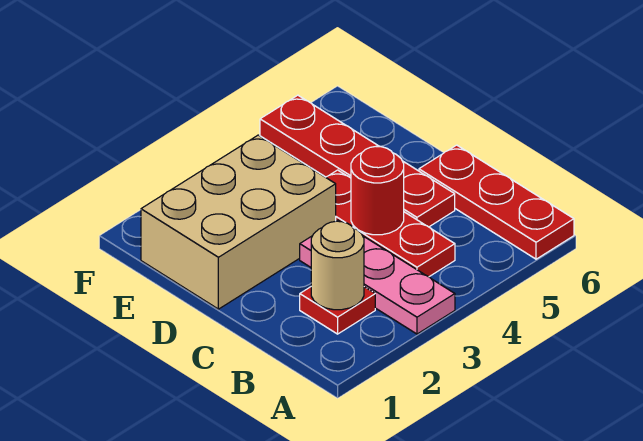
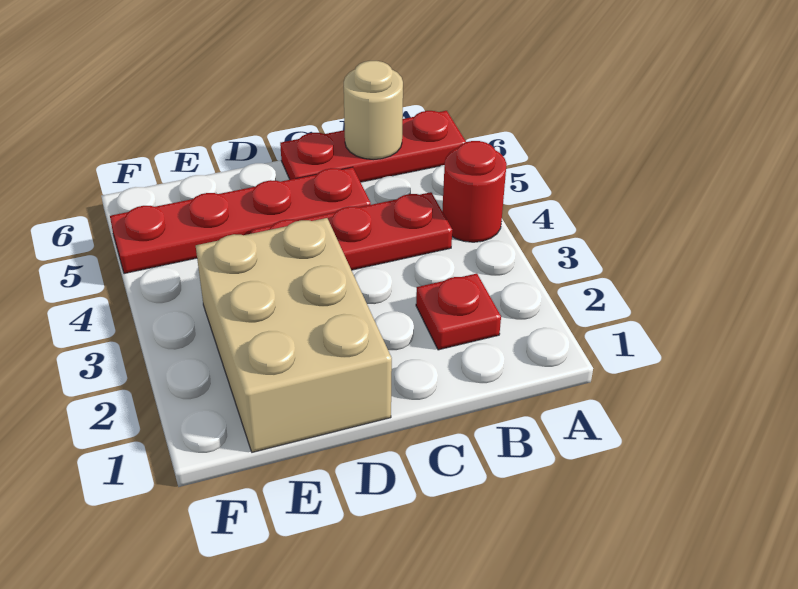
pink 1x3 plate [300,220,455,334] -> none
tan 1x1 round brick [311,221,364,310] -> tan 1x1 round brick moved to [344,61,403,160]
red 1x1 round brick [351,146,404,235] -> red 1x1 round brick moved to [442,141,507,242]

